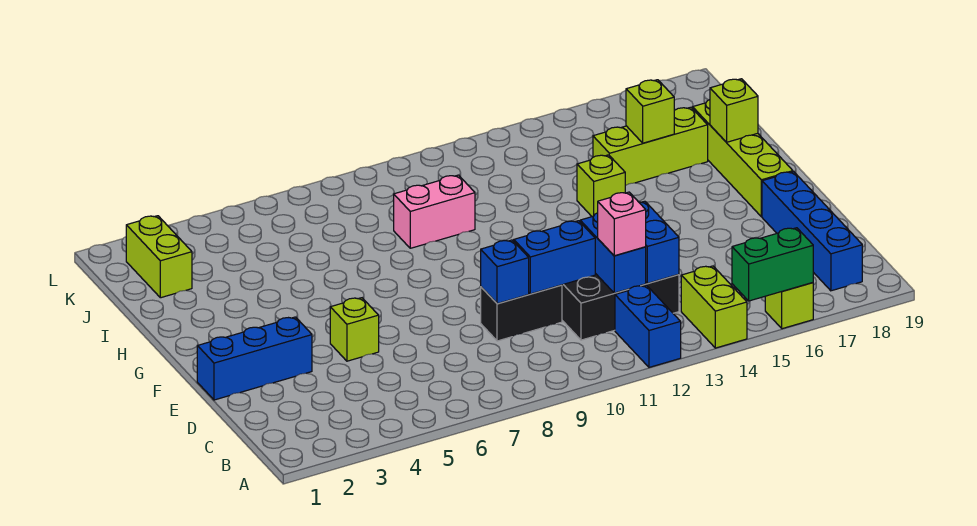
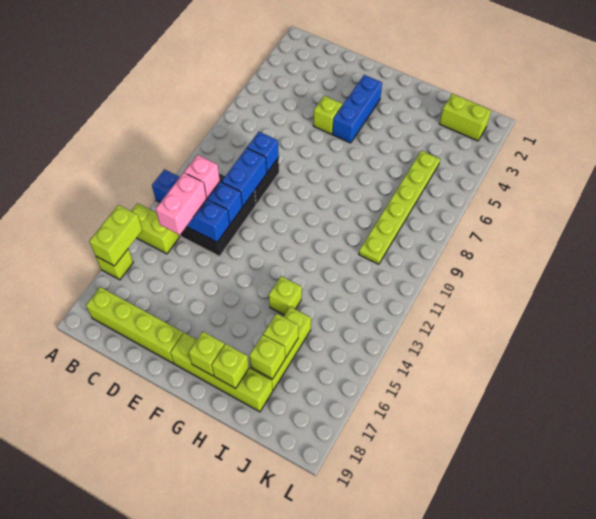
green 1x2 brick [732,228,813,301] -> lime 1x2 brick [89,205,142,266]
blue 1x4 brick [762,172,862,291] -> lime 1x4 brick [86,287,183,363]
blue 1x3 brick [197,317,312,400] -> blue 1x3 brick moved to [332,75,382,143]
none -> lime 1x1 brick [189,332,225,376]
pink 1x2 brick [394,175,475,248] -> pink 1x2 brick moved to [156,173,207,235]
none -> lime 1x1 brick [249,335,285,379]
none -> lime 1x6 plate [359,150,440,264]

